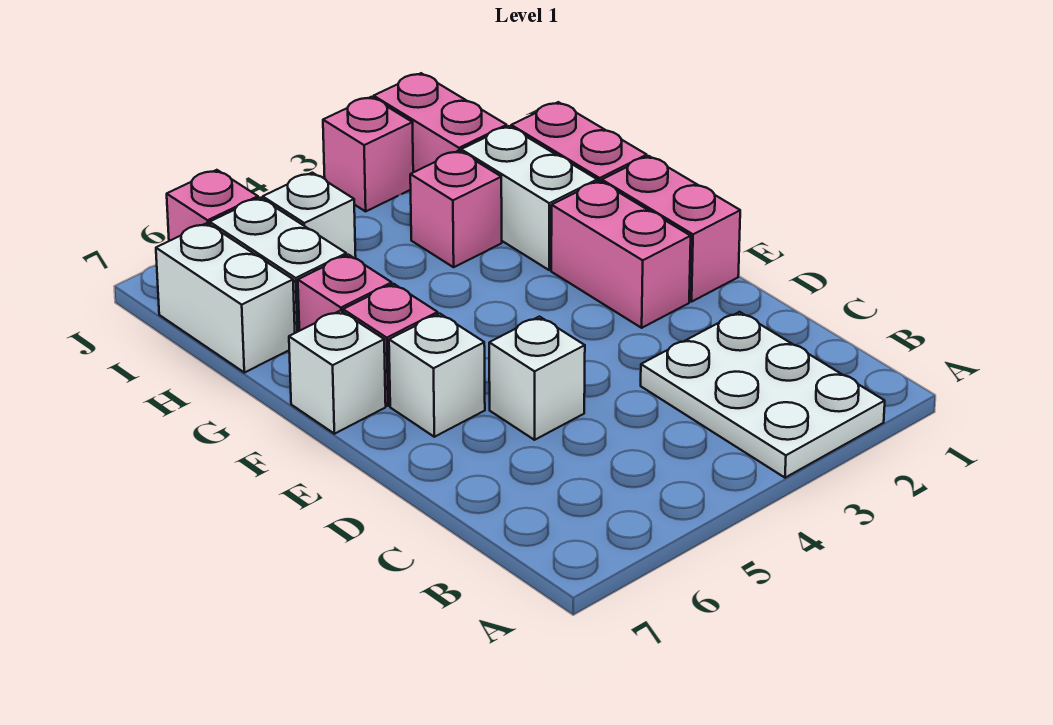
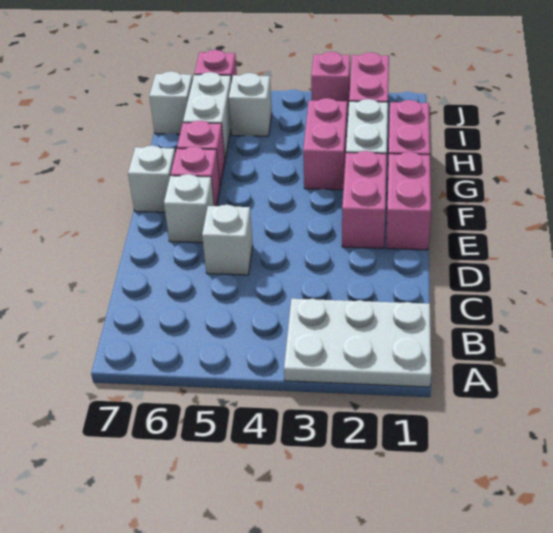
white 2x3 plate [641,312,885,478] -> white 2x3 plate turned to [284,299,431,387]
pink 1x1 brick [410,151,502,267] -> pink 1x2 brick [303,98,347,190]
white 1x2 brick [156,223,295,373] -> white 1x1 brick [149,71,193,134]

